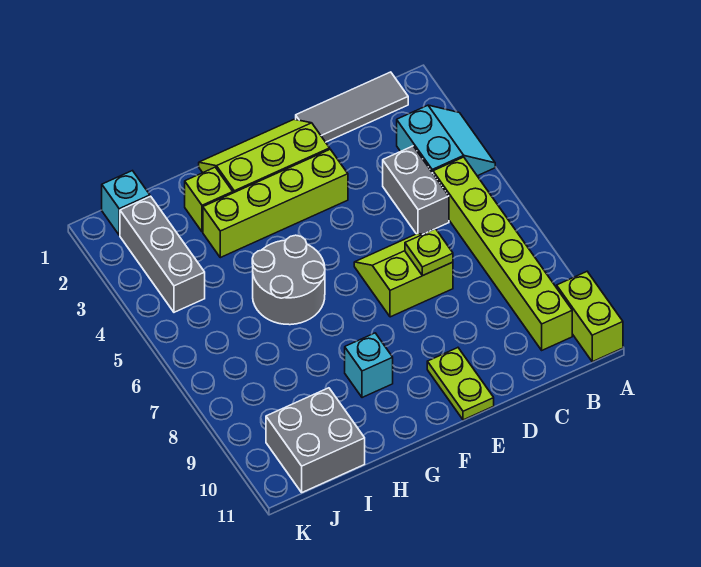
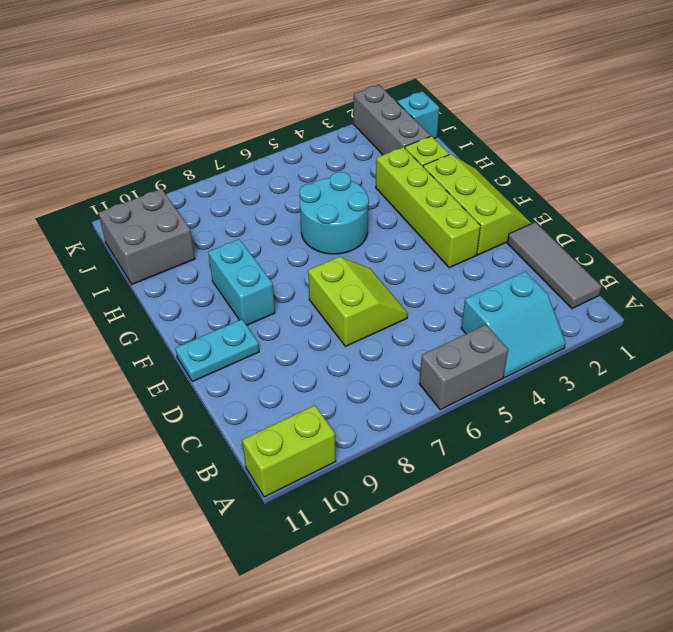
lime 1x6 brick [433,157,572,350] -> none
grey 1x2 brick [383,146,449,235] -> grey 1x2 brick moved to [419,325,508,410]
lime 1x1 plate [405,229,453,276] -> none
lime 1x2 plate [427,348,494,420] -> cyan 1x2 plate [175,319,259,382]
grey 2x2 round brick [252,235,325,325] -> cyan 2x2 round brick [299,172,369,254]
cyan 1x1 brick [345,333,393,398] -> cyan 1x2 brick [208,239,275,325]
grey 1x3 brick [120,196,205,312] -> grey 1x3 brick turned to [353,85,431,155]

